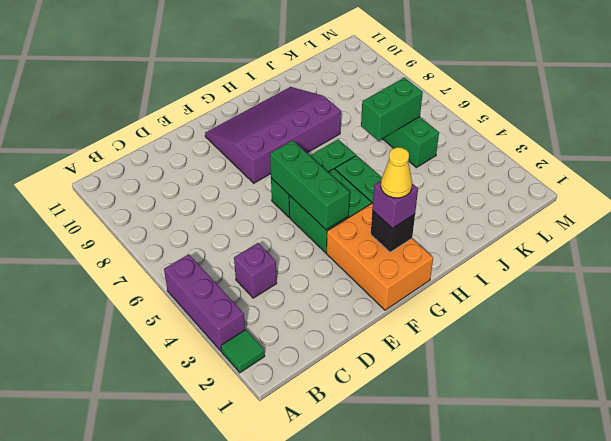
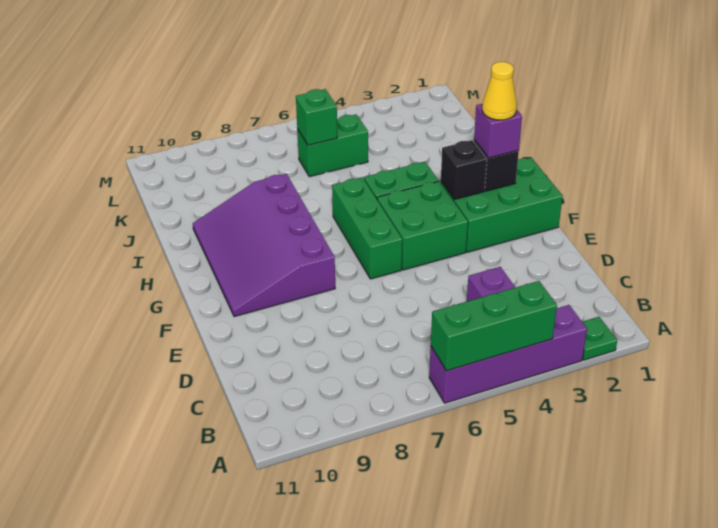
green 1x1 tile [221,330,265,373] -> green 1x1 plate [582,317,617,360]
purple 1x3 brick [164,254,245,351] -> purple 1x4 brick [429,305,587,403]
orange 2x3 brick [326,203,433,310] -> green 2x3 brick [441,158,563,252]
green 1x3 brick [270,140,350,230] -> green 1x3 brick moved to [431,281,557,371]
none -> black 1x1 brick [441,140,487,199]
green 1x2 brick [361,77,423,140] -> green 1x1 brick [296,89,337,145]

